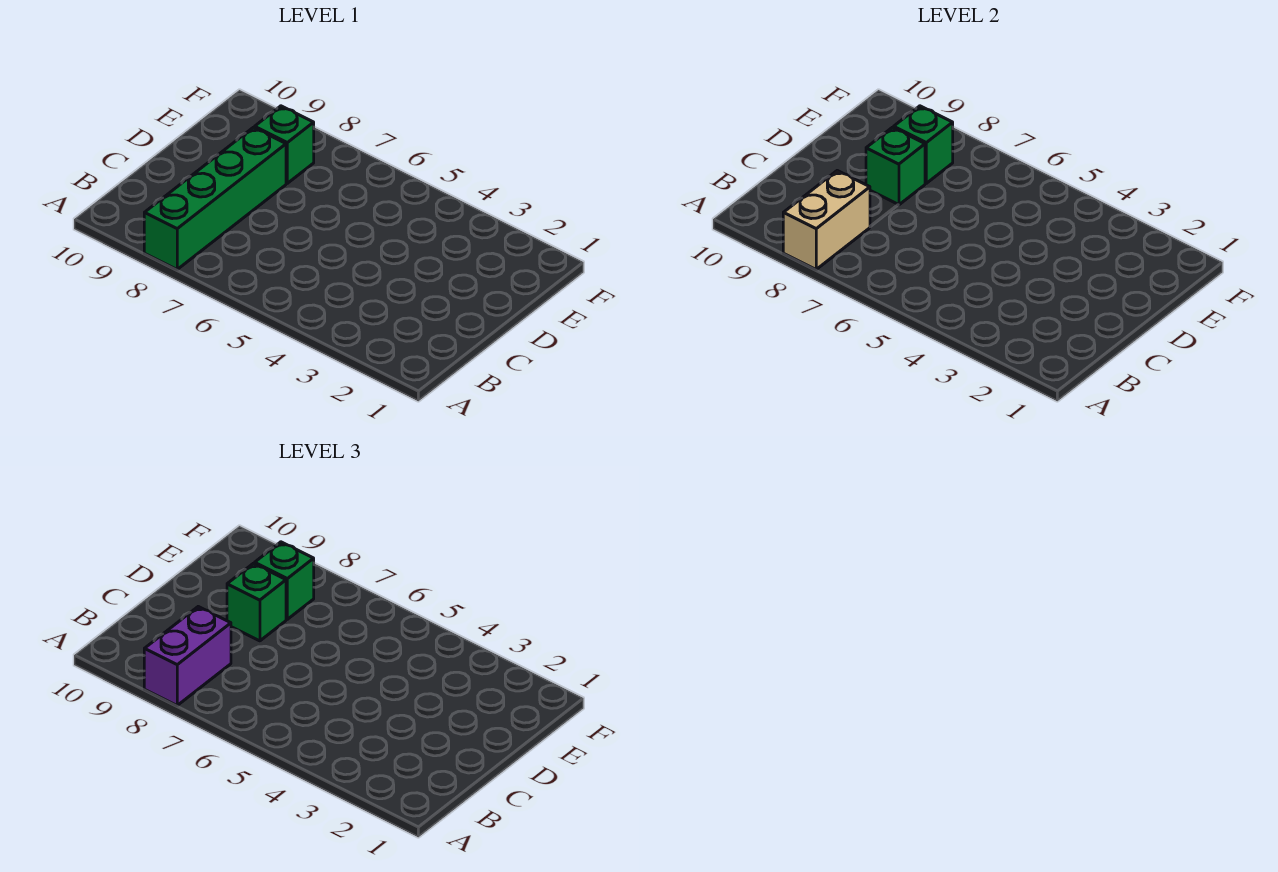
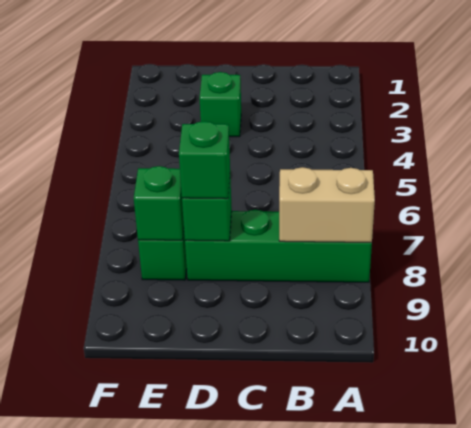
purple 1x2 brick [144,607,231,705] -> none
green 1x1 brick [255,542,314,619] -> green 1x1 brick moved to [199,72,241,137]

